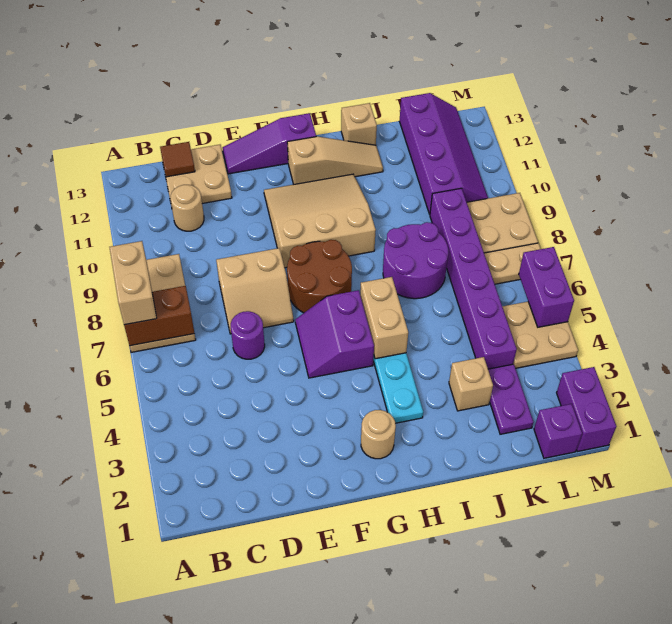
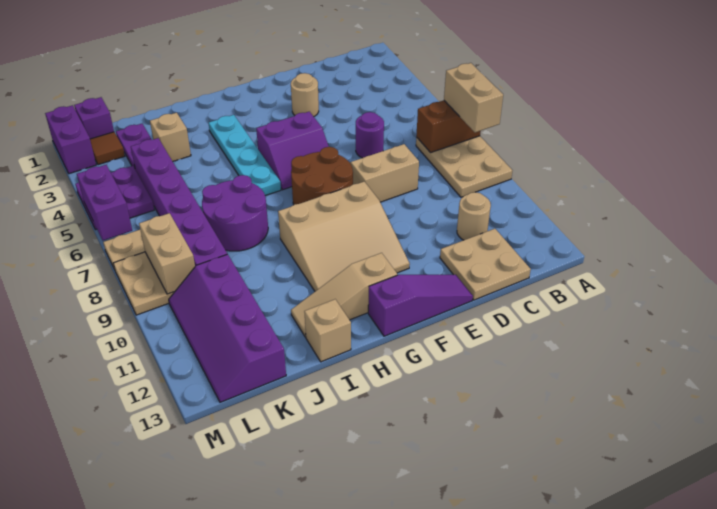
brown 1x1 tile [160,142,195,177] -> brown 1x1 tile moved to [90,132,125,165]
purple 2x2 slope [295,290,374,378] -> purple 2x2 slope turned to [256,112,329,190]
tan 1x1 round brick [361,410,396,459] -> tan 1x1 round brick moved to [291,73,319,117]
tan 1x2 brick [360,277,408,359] -> tan 1x2 brick moved to [139,213,195,294]
tan 2x2 plate [502,302,578,368] -> purple 2x2 plate [75,166,154,230]

